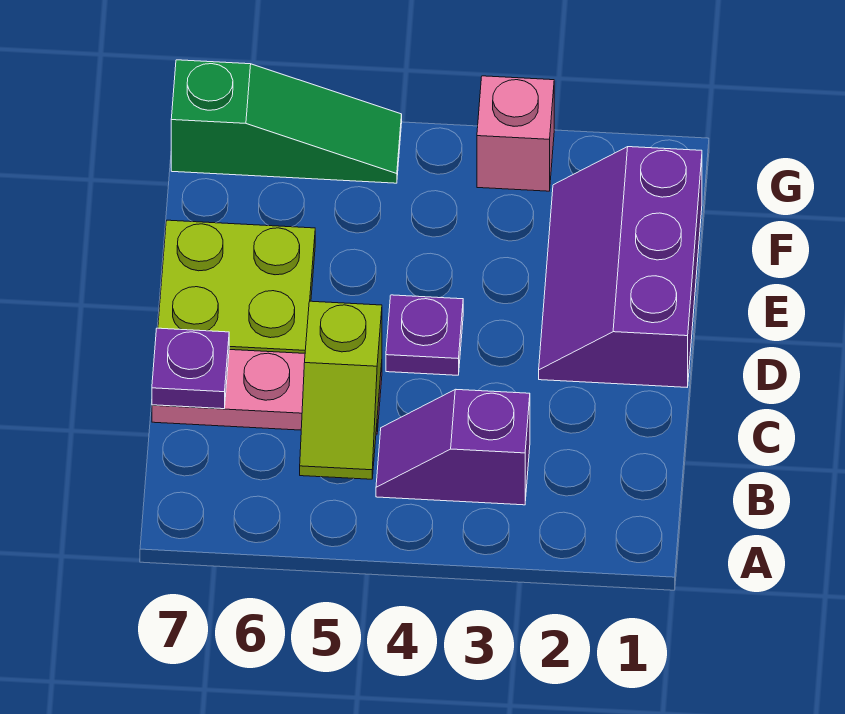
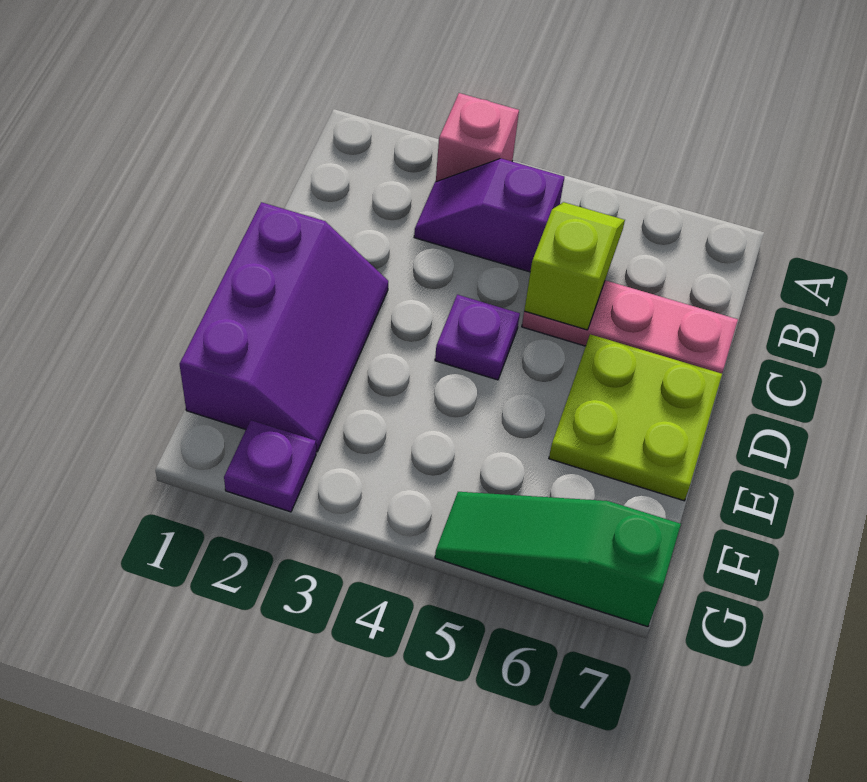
purple 1x2 slope [376,389,530,505] -> purple 1x2 slope turned to [414,158,564,272]
purple 1x1 plate [152,328,229,409] -> purple 1x1 plate moved to [224,420,316,512]
pink 1x1 brick [477,76,554,191] -> pink 1x1 brick moved to [436,93,519,182]

